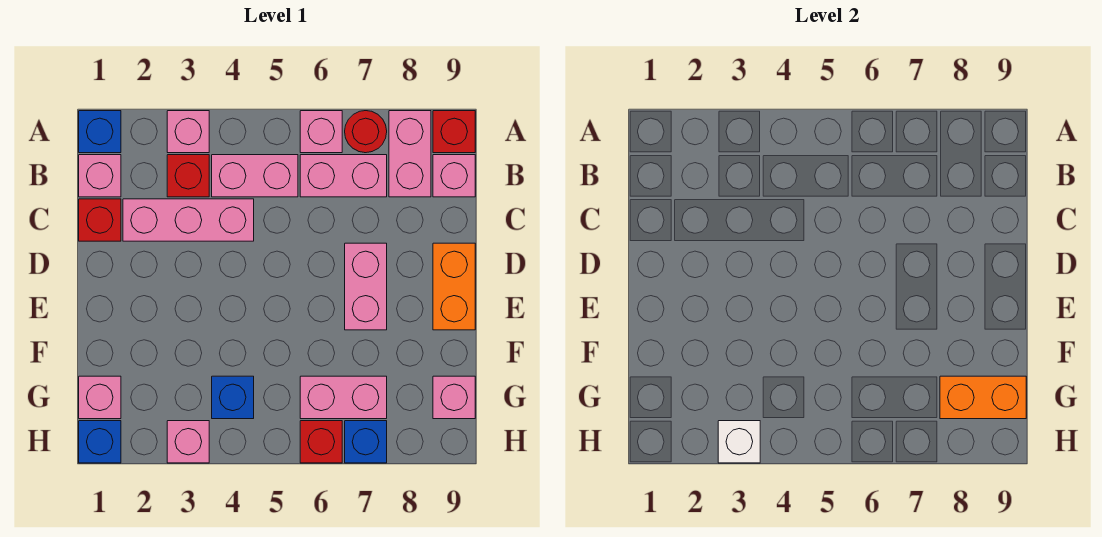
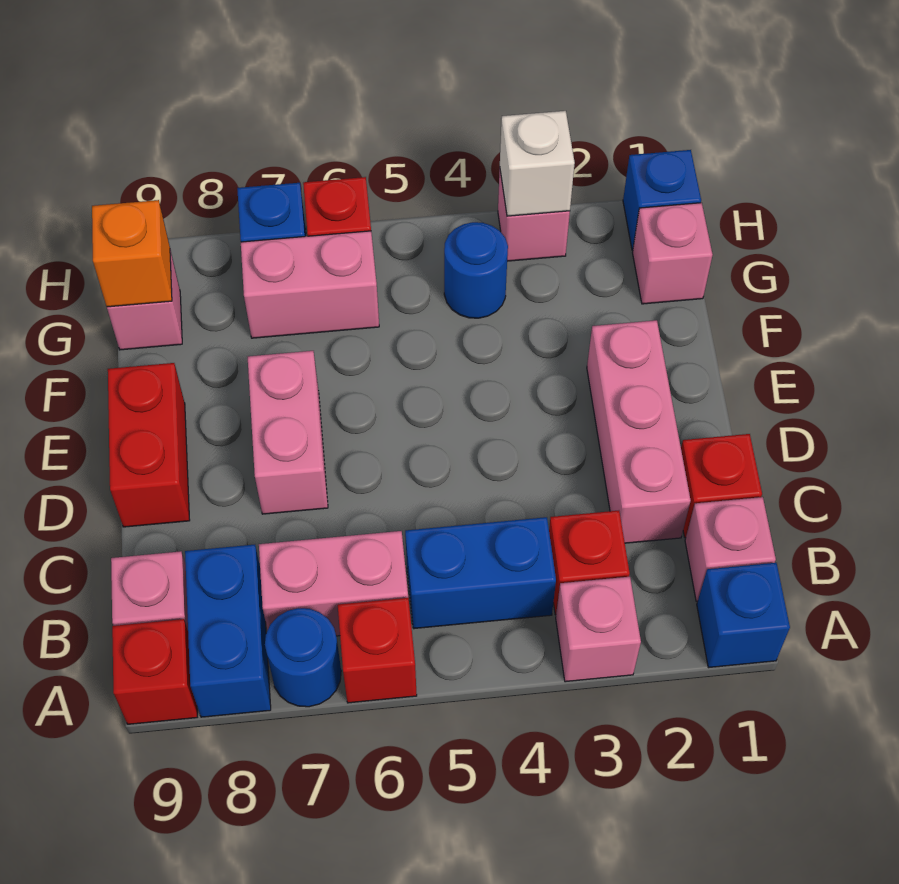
pink 1x1 brick [300,111,342,153] -> red 1x1 brick [338,598,417,703]
red 1x1 round brick [345,111,387,153] -> blue 1x1 round brick [265,608,341,707]
pink 1x2 brick [389,111,431,197] -> blue 1x2 brick [185,545,271,717]
pink 1x2 brick [212,155,298,197] -> blue 1x2 brick [405,517,556,629]
pink 1x3 brick [123,199,254,241] -> pink 1x3 brick turned to [587,320,691,543]
orange 1x2 brick [433,243,475,330] -> red 1x2 brick [108,363,190,527]
blue 1x1 brick [212,376,254,419] -> blue 1x1 round brick [444,222,508,318]
orange 1x2 brick [940,376,1026,419] -> orange 1x1 brick [92,200,172,307]

